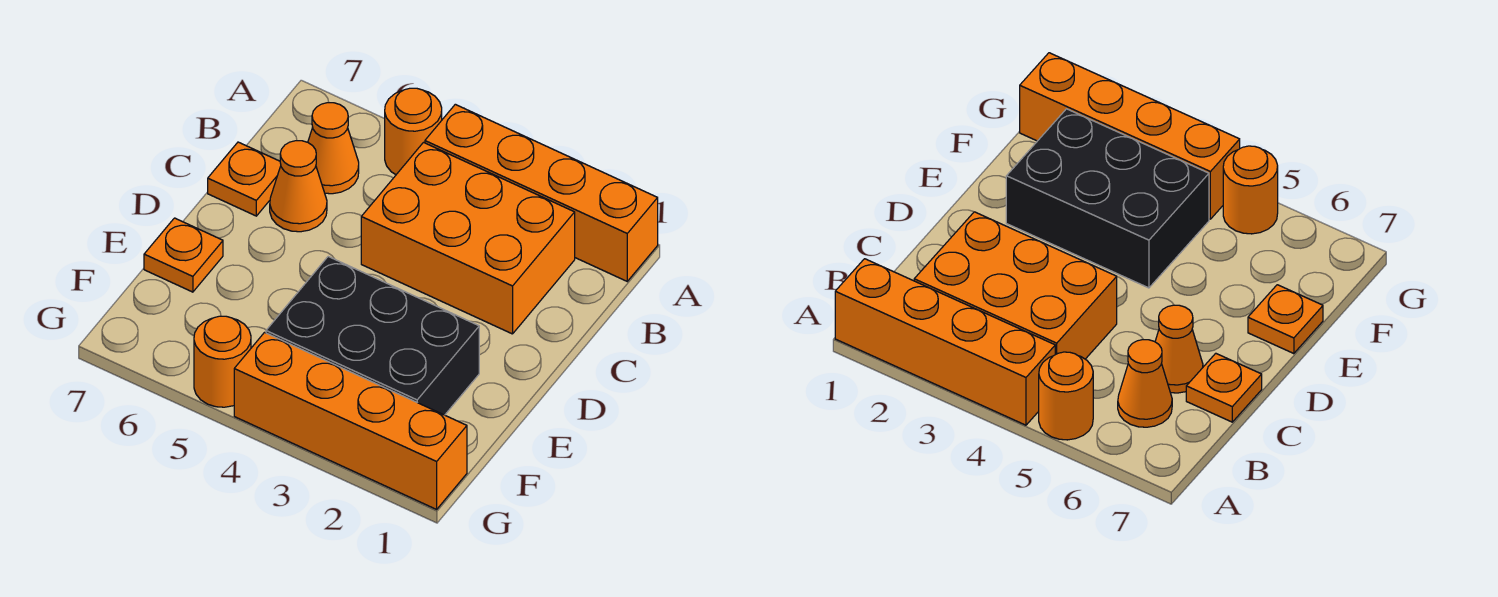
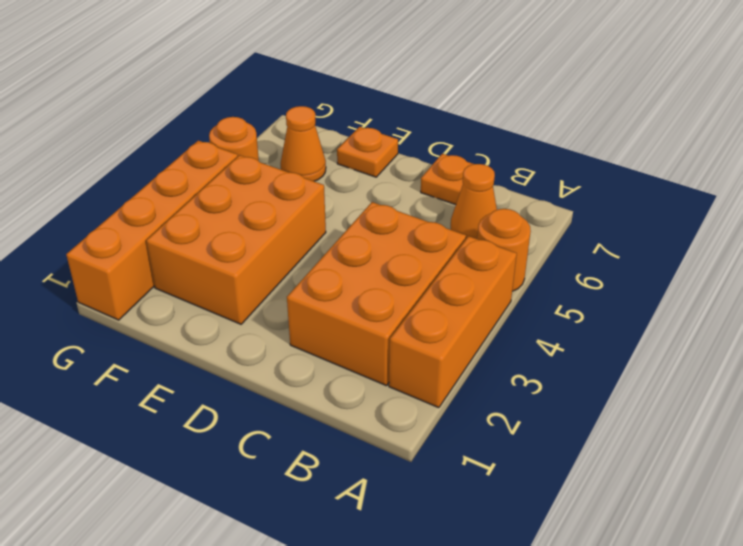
orange 1x4 brick [425,104,658,281] -> orange 1x3 brick [389,236,517,408]
orange 1x1 cone [270,141,327,232] -> orange 1x1 cone moved to [281,106,326,181]
black 2x3 brick [266,257,479,415] -> orange 2x3 brick [146,155,326,324]

